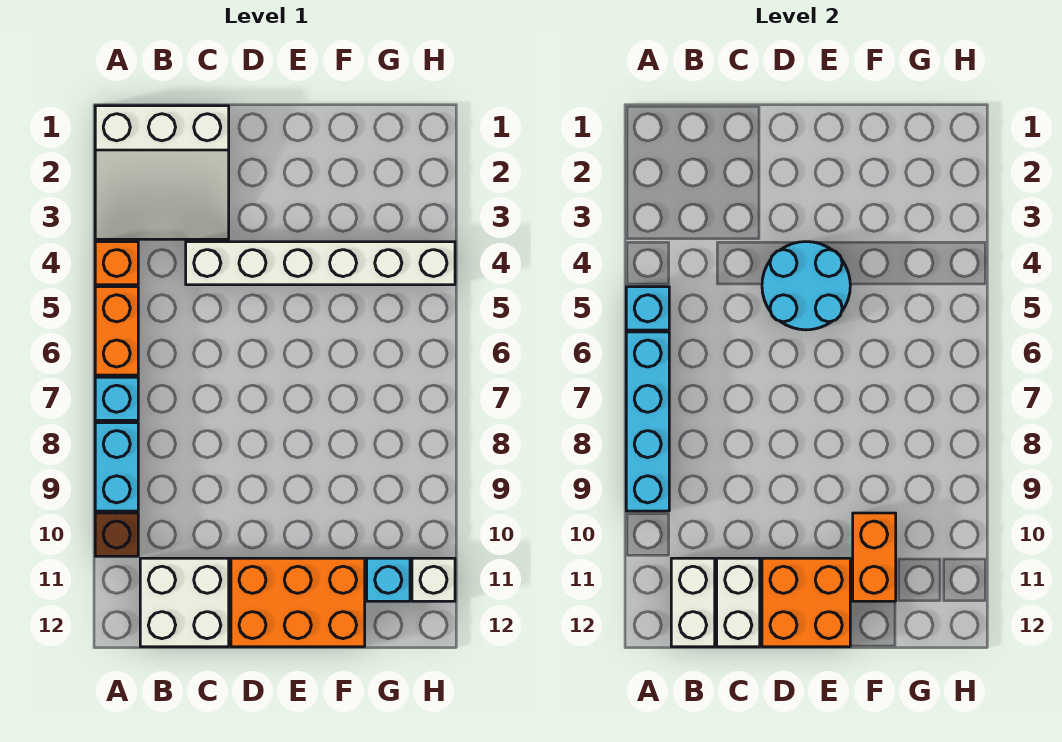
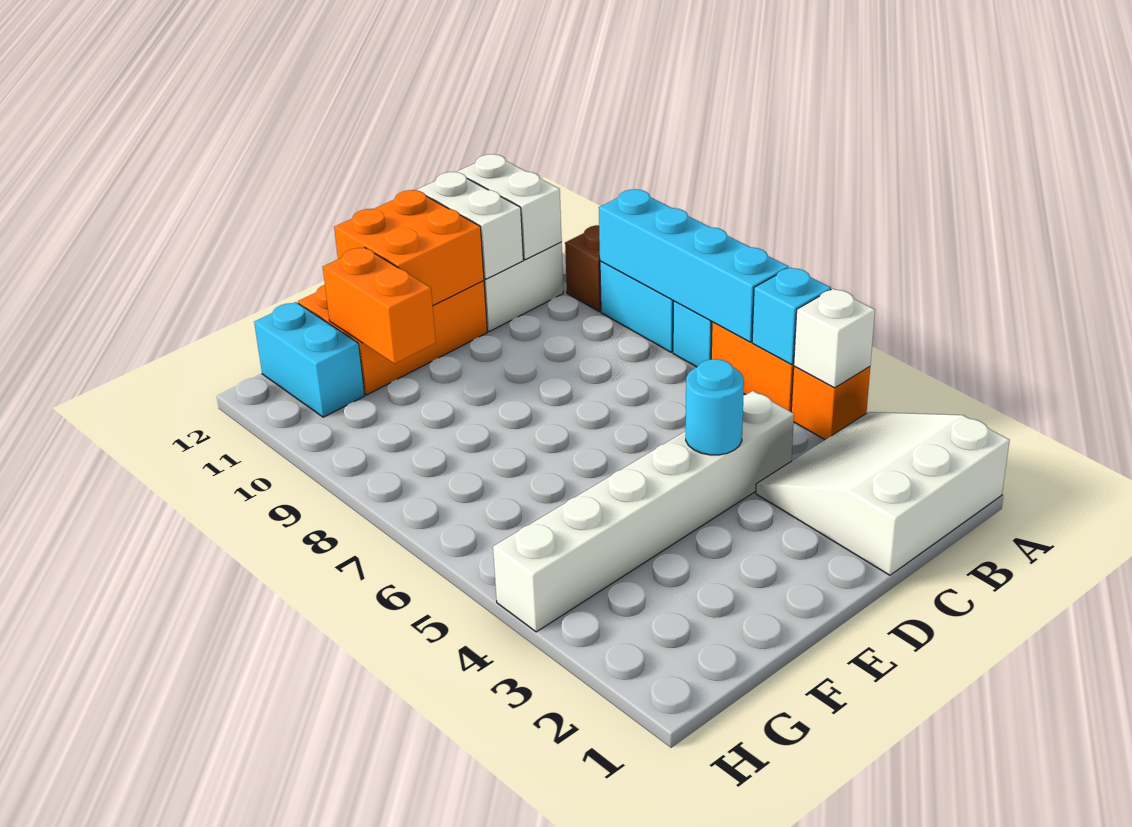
cyan 2x2 round brick [762,242,850,330] -> cyan 1x1 round brick [686,359,744,455]
cyan 1x1 brick [367,558,410,601] -> cyan 1x2 brick [254,302,365,417]
white 1x1 brick [412,558,455,601] -> white 1x1 brick moved to [794,289,875,388]

